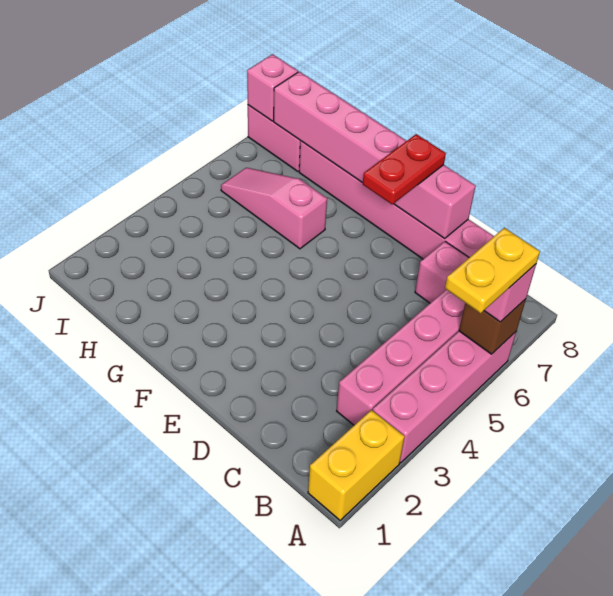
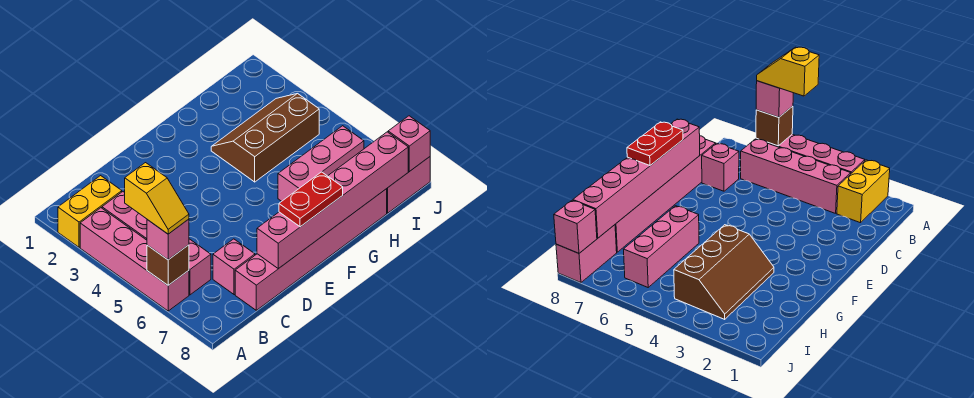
yellow 1x2 brick [308,410,405,520] -> yellow 1x2 brick turned to [58,176,122,247]
yellow 1x2 plate [445,228,540,313] -> yellow 1x2 slope [125,163,189,234]
red 1x2 plate [363,134,446,204] -> red 1x2 plate turned to [279,172,343,227]
none -> brown 2x3 slope [211,94,319,182]
pink 1x3 slope [221,168,327,249] -> pink 1x3 brick [278,126,364,201]

